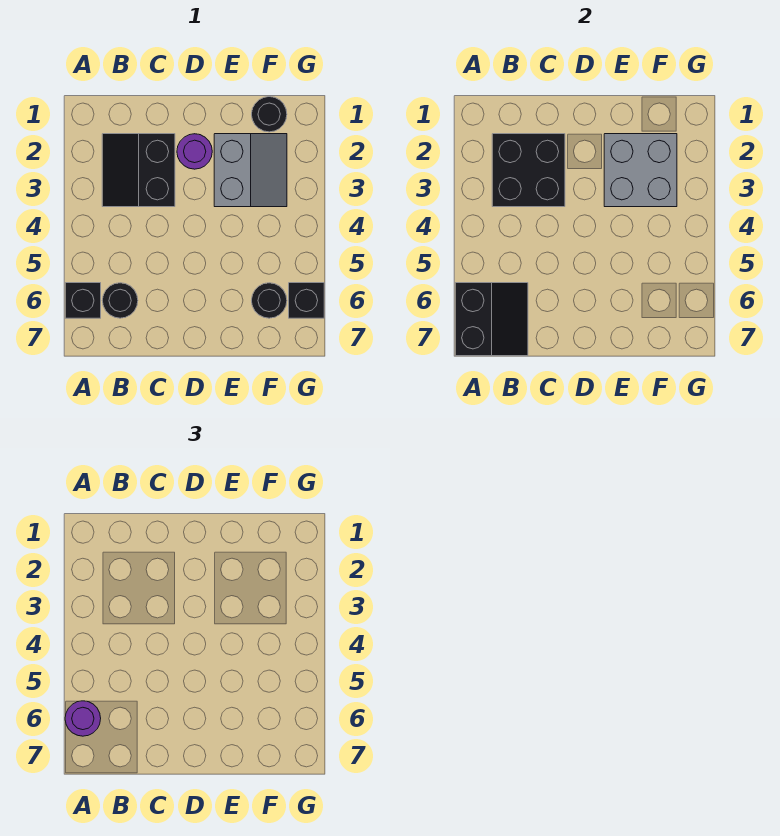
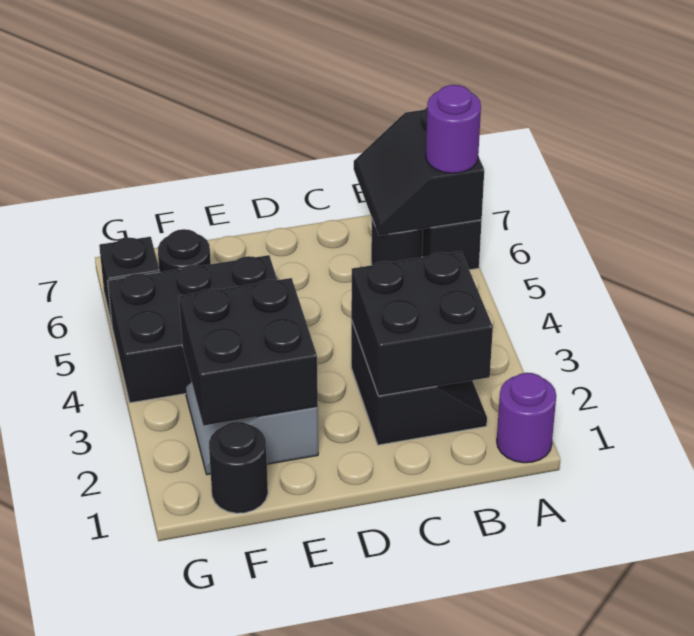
purple 1x1 round brick [177,134,212,169] -> purple 1x1 round brick moved to [497,373,556,463]
grey 2x2 brick [604,134,677,207] -> black 2x2 brick [179,278,318,426]
none -> black 2x3 brick [108,255,277,403]

